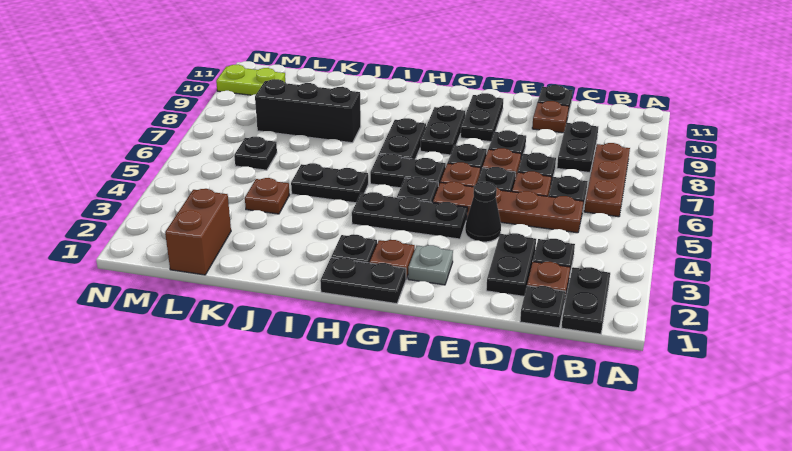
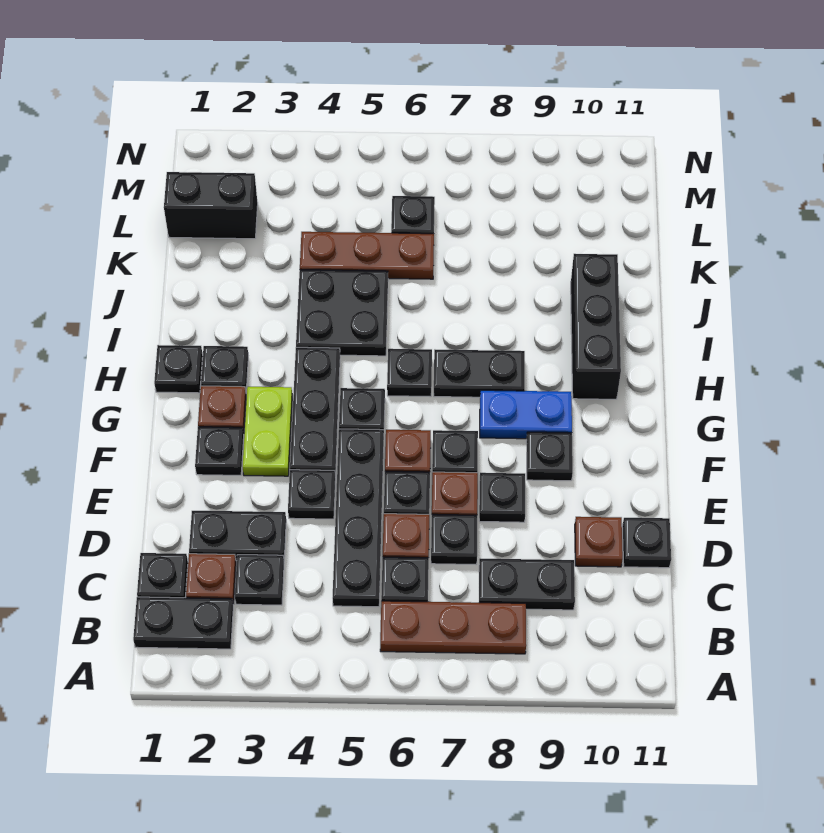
brown 1x4 plate [433,182,584,233] -> black 1x4 plate [333,429,384,607]
black 1x1 cone [465,182,501,242] -> black 1x1 plate [288,470,336,519]
grey 1x1 plate [408,245,453,285] -> black 1x1 plate [195,427,244,475]
black 1x2 plate [461,93,503,142] -> black 1x1 plate [526,432,573,481]
black 1x2 plate [320,257,406,304] -> black 1x1 plate [154,345,203,393]
black 1x2 plate [370,154,446,188] -> black 1x1 plate [387,349,432,397]
black 1x2 plate [420,106,465,155] -> blue 1x2 plate [480,390,572,439]
black 1x2 plate [291,163,368,203] -> black 2x2 plate [296,270,388,356]
black 1x3 brick [255,79,361,143] -> black 1x3 brick moved to [571,254,621,399]
brown 1x1 plate [245,178,289,214] -> brown 1x3 plate [300,232,434,279]
brown 1x2 brick [165,189,231,275] -> black 1x2 brick [164,172,258,239]
lime 1x2 plate [216,65,285,95] -> lime 1x2 plate moved to [242,387,292,476]

